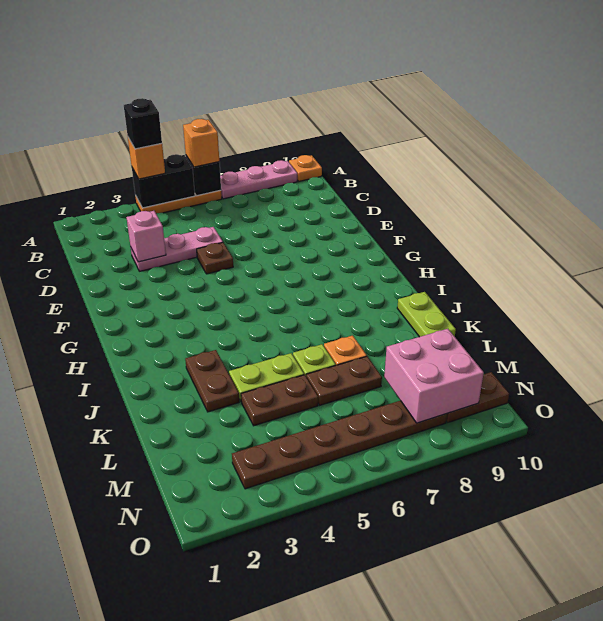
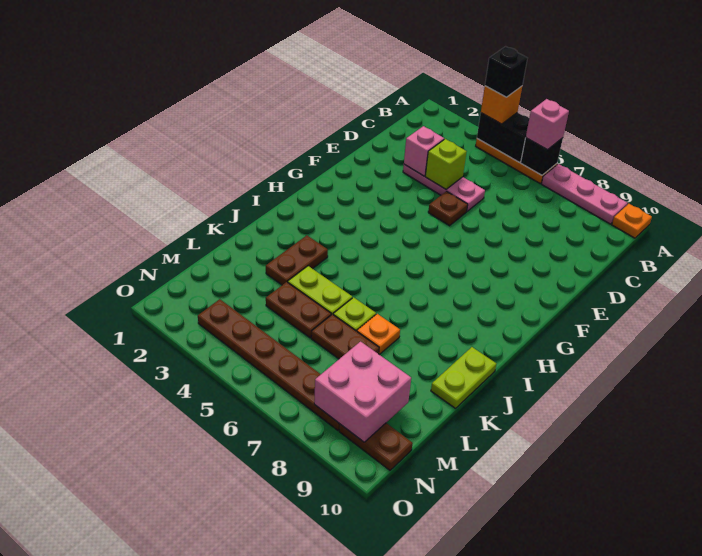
orange 1x1 brick [183,119,219,167] -> pink 1x1 brick [526,99,569,150]
none -> lime 1x1 brick [425,139,467,189]

